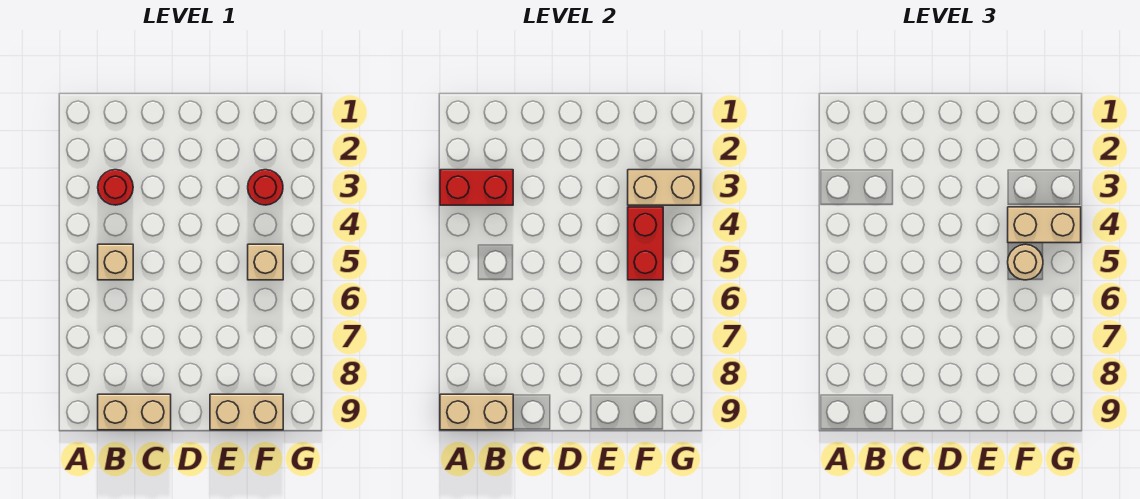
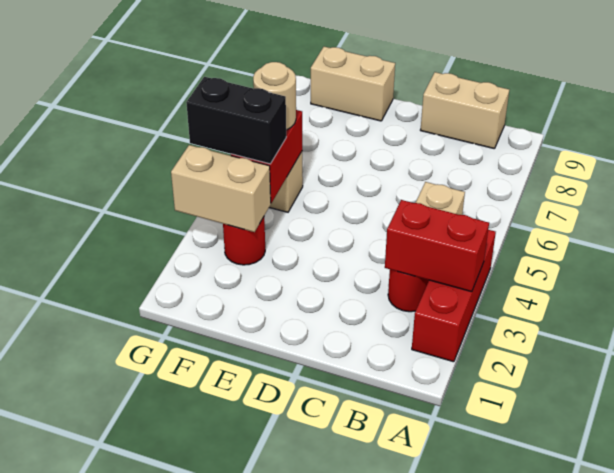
none -> red 1x3 brick [412,230,496,362]
tan 1x2 brick [440,394,513,430] -> none
tan 1x2 brick [1008,207,1081,243] -> black 1x2 brick [186,77,286,164]

